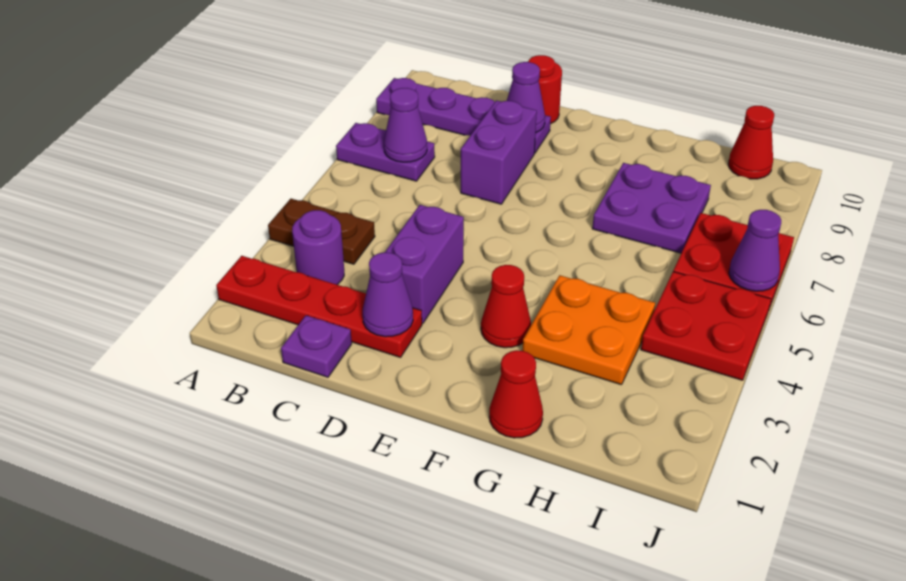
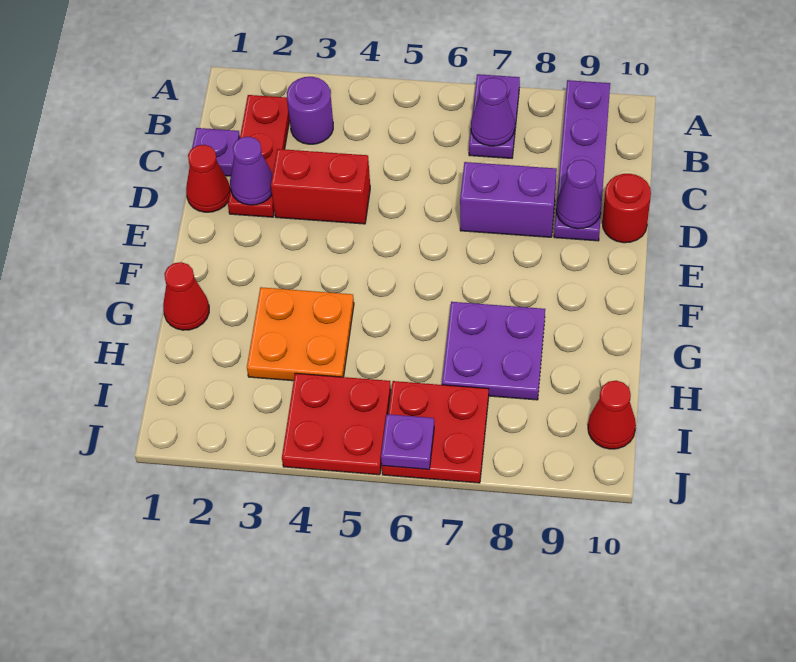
red 1x4 plate [216,256,422,357] -> red 1x3 plate [228,95,290,217]
brown 1x2 plate [268,199,375,264] -> none
purple 1x2 brick [385,205,464,323] -> red 1x2 brick [271,149,370,224]
red 1x1 cone [481,265,531,348] -> red 1x1 cone moved to [186,145,230,212]
purple 1x1 cone [729,210,781,291] -> purple 1x1 plate [381,414,434,469]

